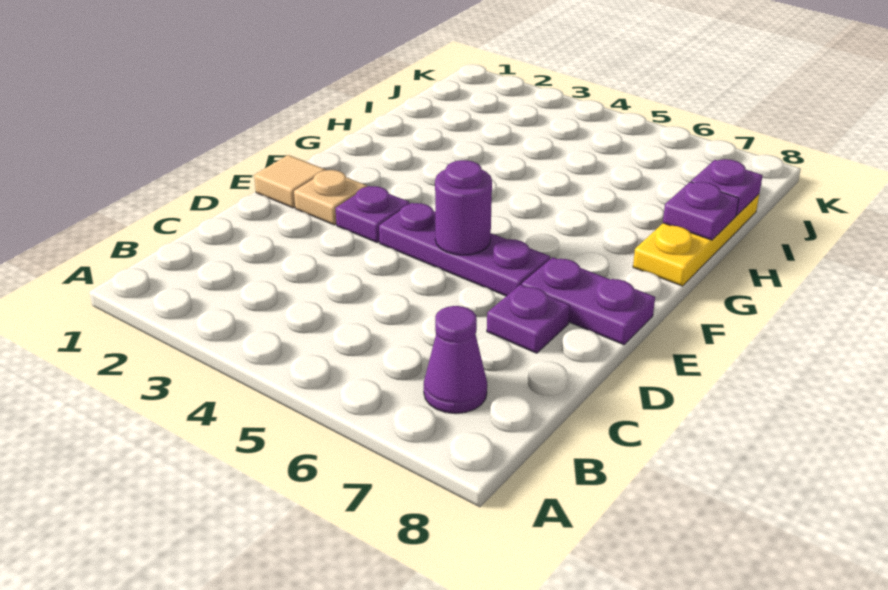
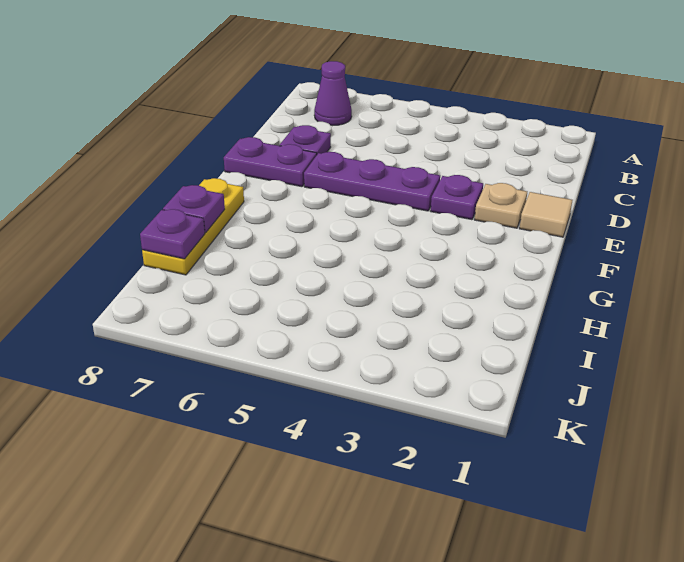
purple 1x1 round brick [435,160,492,255] -> none

